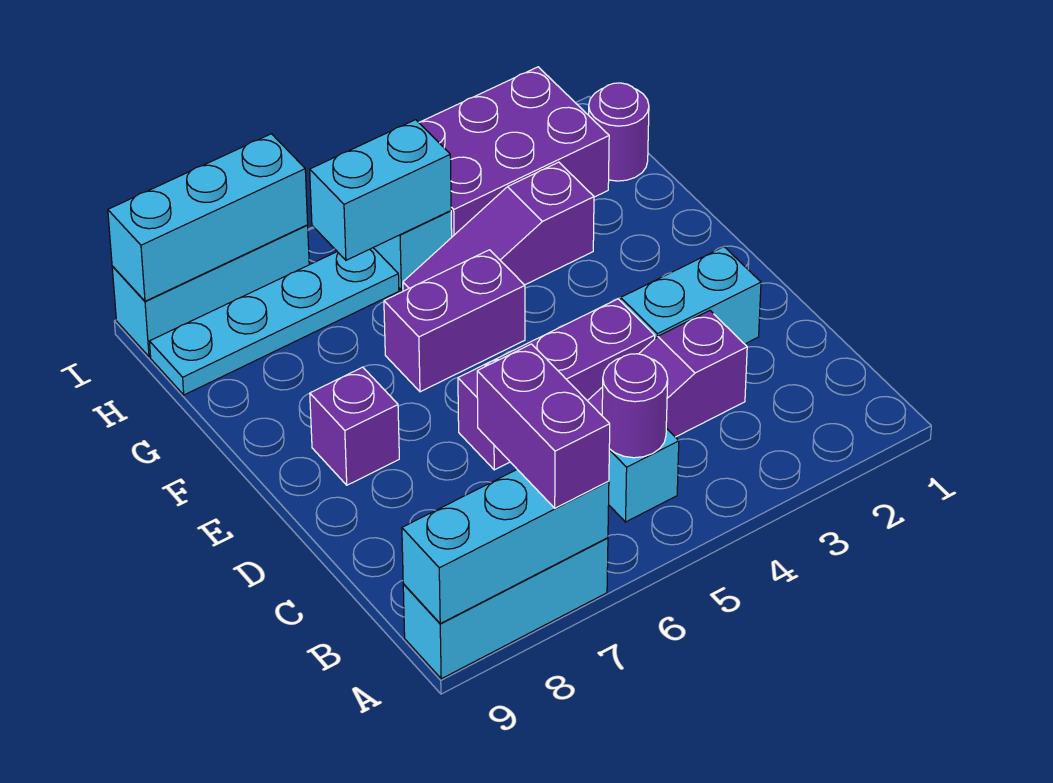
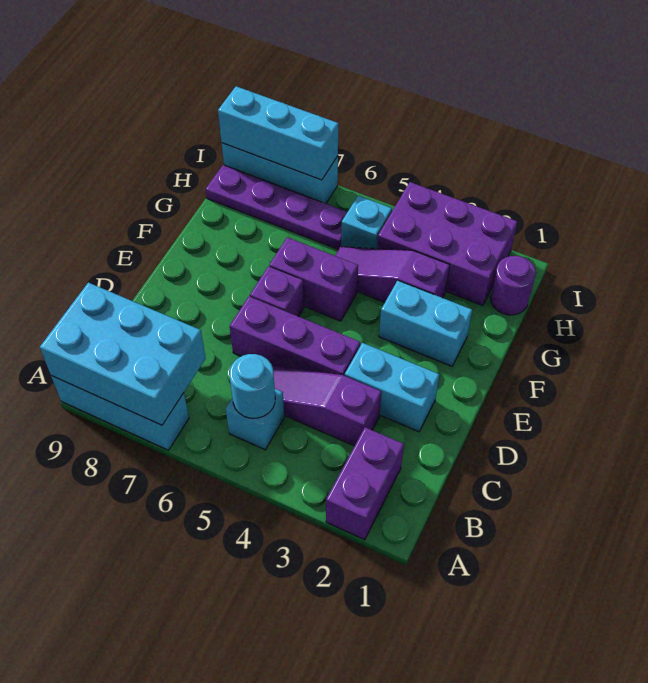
cyan 1x3 brick [402,470,609,624] -> cyan 2x3 brick [40,283,206,425]
purple 1x2 brick [477,344,610,508] -> purple 1x2 brick moved to [326,427,404,540]
purple 1x1 round brick [602,354,668,458] -> cyan 1x1 round brick [230,354,275,418]
purple 1x1 brick [310,367,399,485] -> purple 1x1 brick moved to [250,266,304,317]
cyan 1x2 brick [310,120,451,260] -> cyan 1x2 brick moved to [379,281,472,366]
cyan 1x4 plate [149,248,399,395] -> purple 1x4 plate [206,165,347,250]

